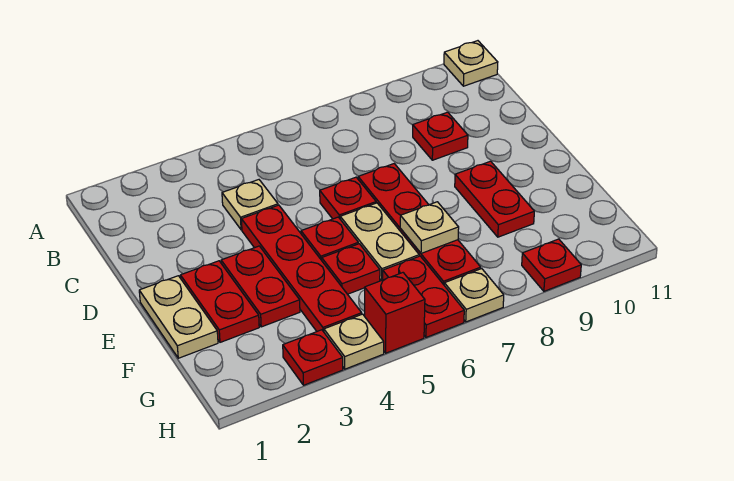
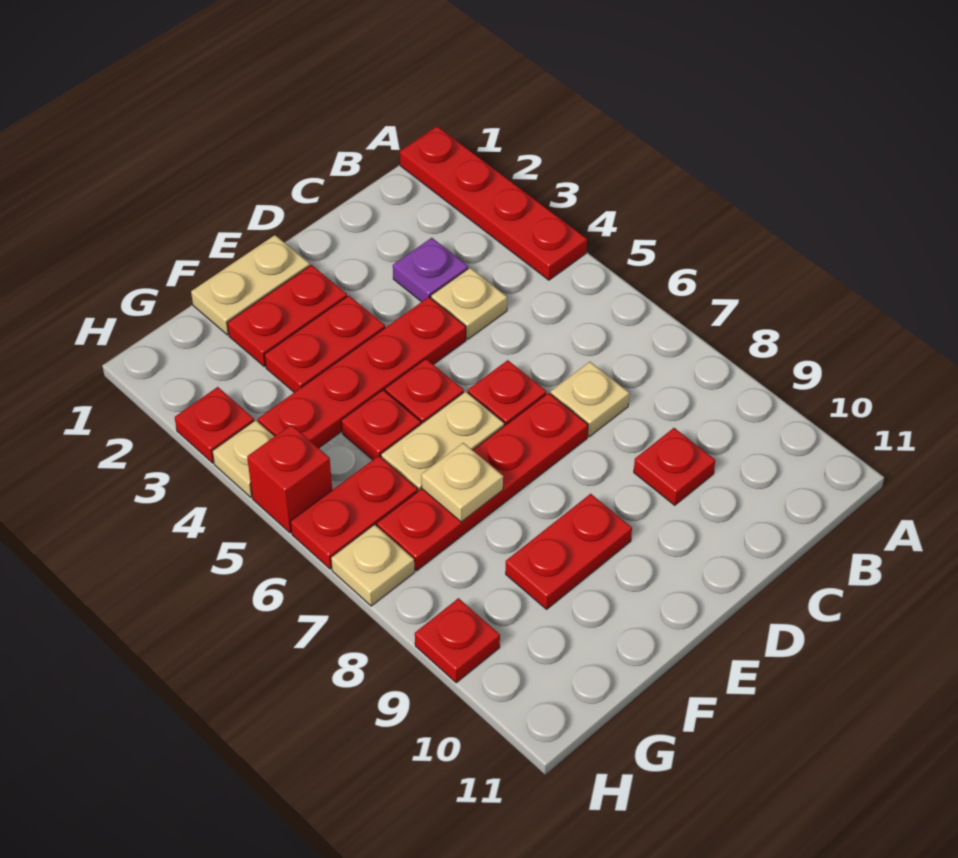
none -> red 1x4 plate [400,126,587,280]
tan 1x1 plate [444,41,498,86] -> tan 1x1 plate moved to [550,362,629,437]
none -> purple 1x1 plate [393,238,468,302]

